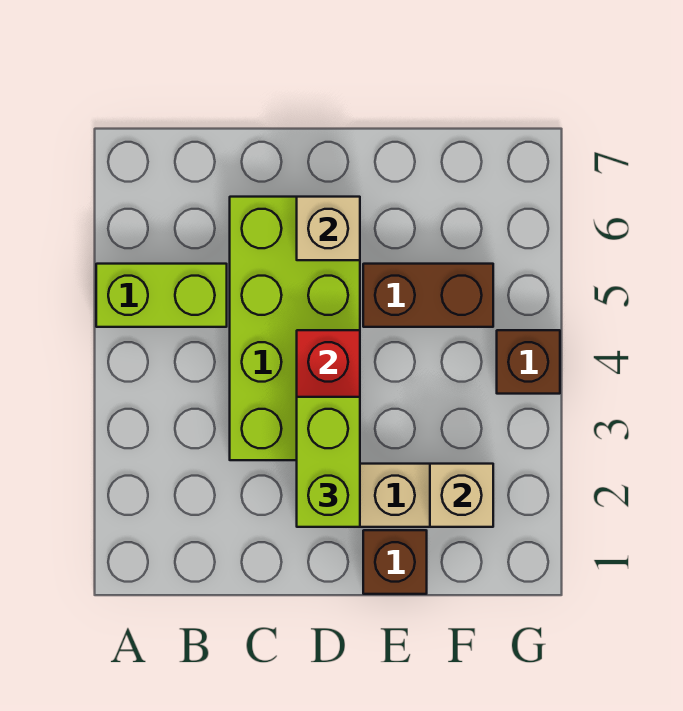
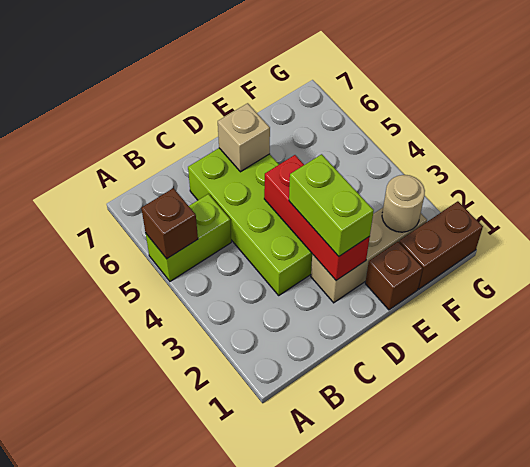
brown 1x2 brick [363,264,493,327] -> brown 1x2 brick moved to [399,201,483,289]
tan 1x1 brick [430,464,493,527] -> tan 1x1 round brick [382,175,425,232]
brown 1x1 brick [497,330,560,394] -> brown 1x1 brick moved to [141,188,198,259]

